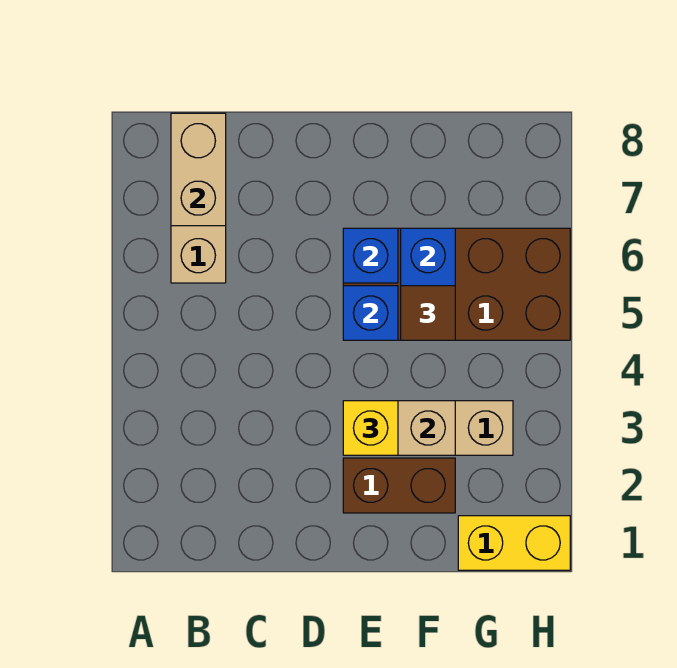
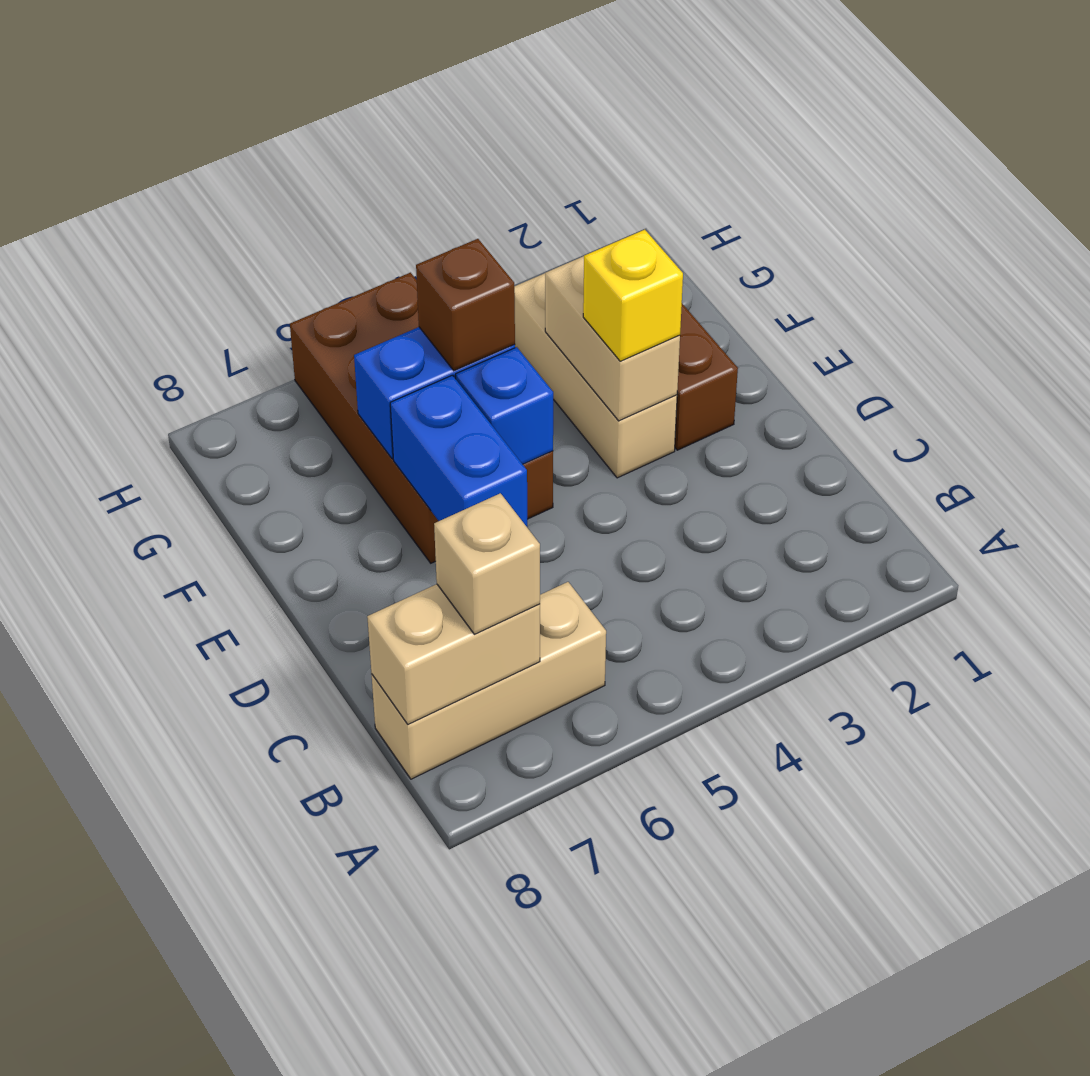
none -> tan 1x1 brick [434,493,540,634]
blue 1x1 brick [343,228,398,283] -> blue 1x2 brick [390,375,527,527]
brown 1x1 tile [401,286,455,340] -> brown 1x1 brick [416,239,515,371]
yellow 1x2 brick [458,516,570,570] -> none

